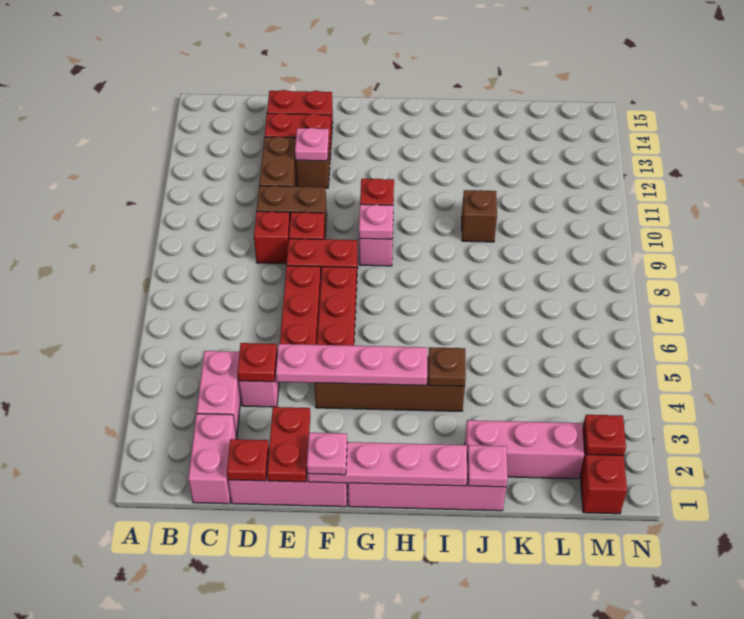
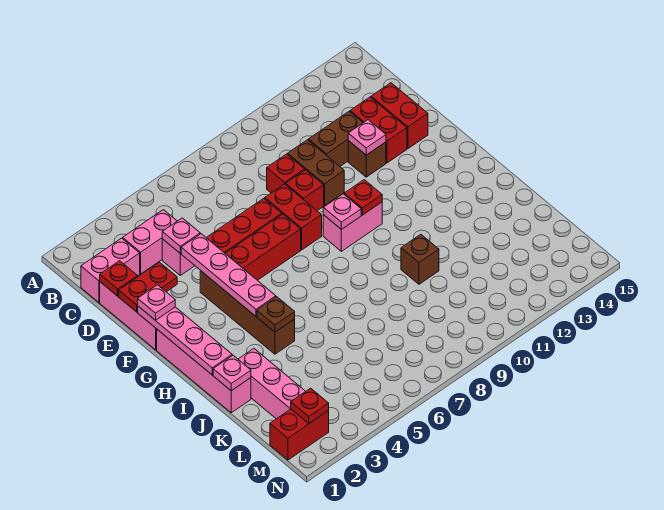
red 1x1 plate [237,343,277,382] -> pink 1x1 plate [162,218,200,254]

